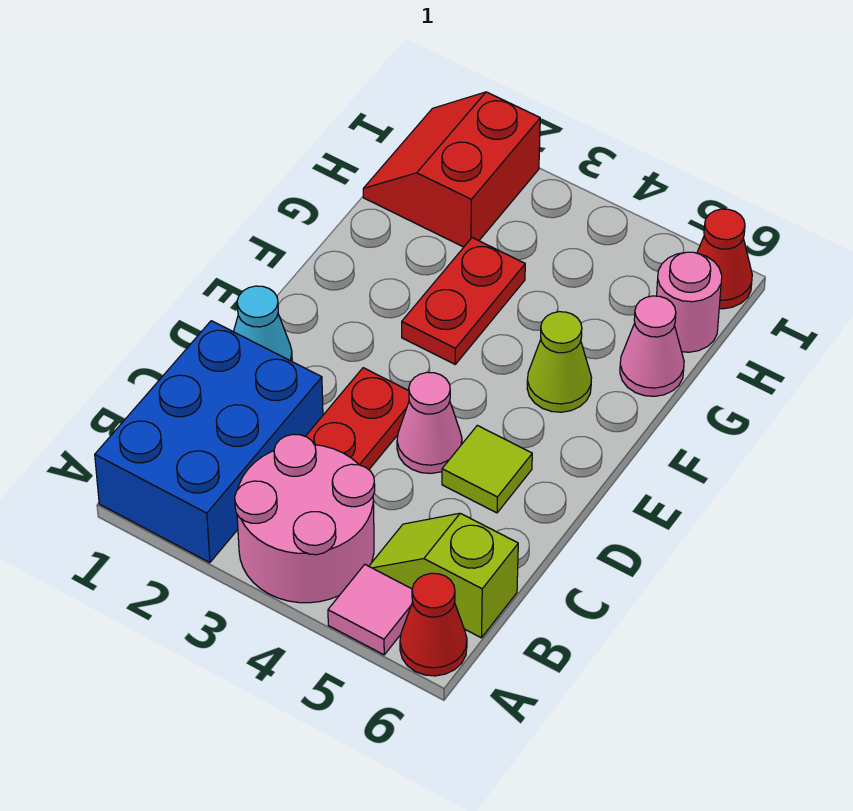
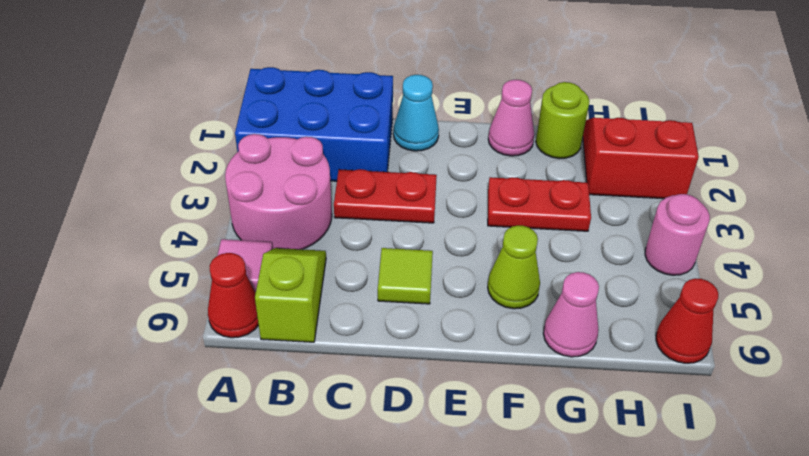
pink 1x1 cone [397,372,462,473] -> pink 1x1 cone moved to [488,80,534,156]
none -> lime 1x1 round brick [536,82,589,159]
pink 1x1 round brick [657,252,722,352] -> pink 1x1 round brick moved to [645,194,710,275]

